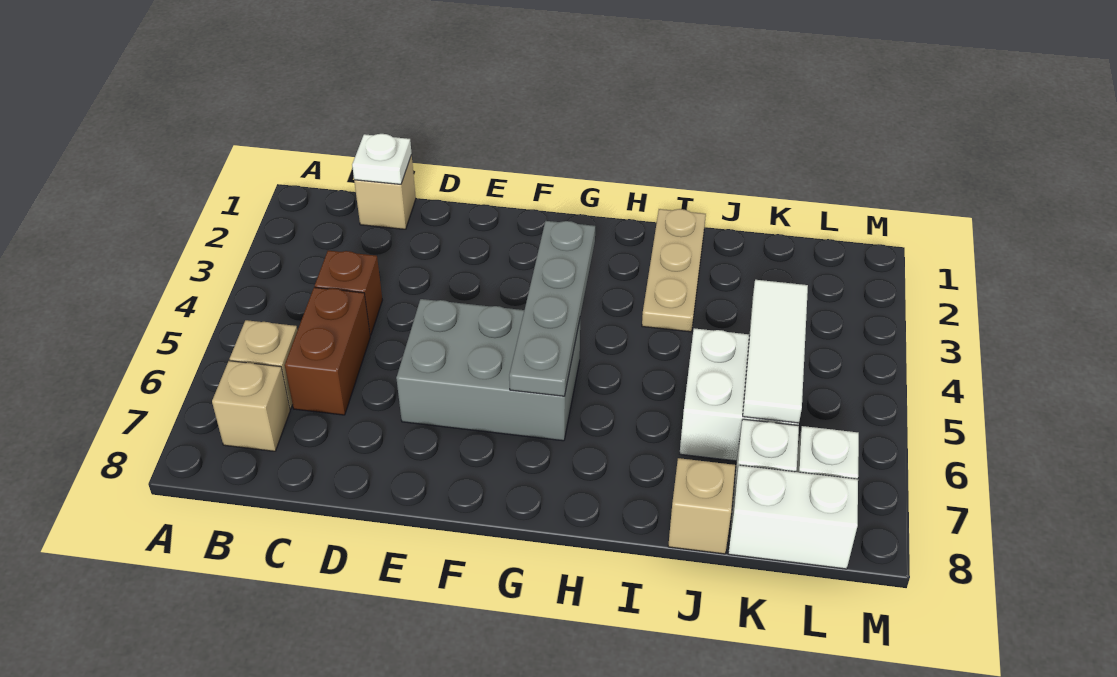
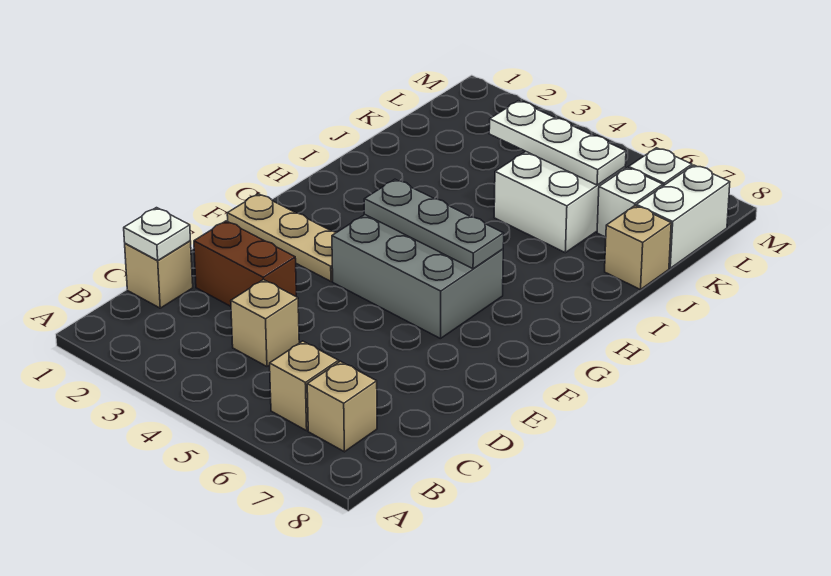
brown 1x1 brick [315,251,382,335] -> tan 1x1 brick [231,279,299,366]
brown 1x2 brick [285,287,370,415] -> brown 1x2 brick moved to [194,221,296,306]
grey 2x3 brick [396,299,580,441] -> grey 2x3 brick turned to [332,215,503,338]
grey 1x4 plate [509,221,595,396] -> grey 1x3 plate [364,179,504,269]
tan 1x3 plate [642,209,706,332] -> tan 1x3 plate moved to [227,194,336,281]
white 1x3 tile [743,280,808,423] -> white 1x3 plate [489,101,626,185]

